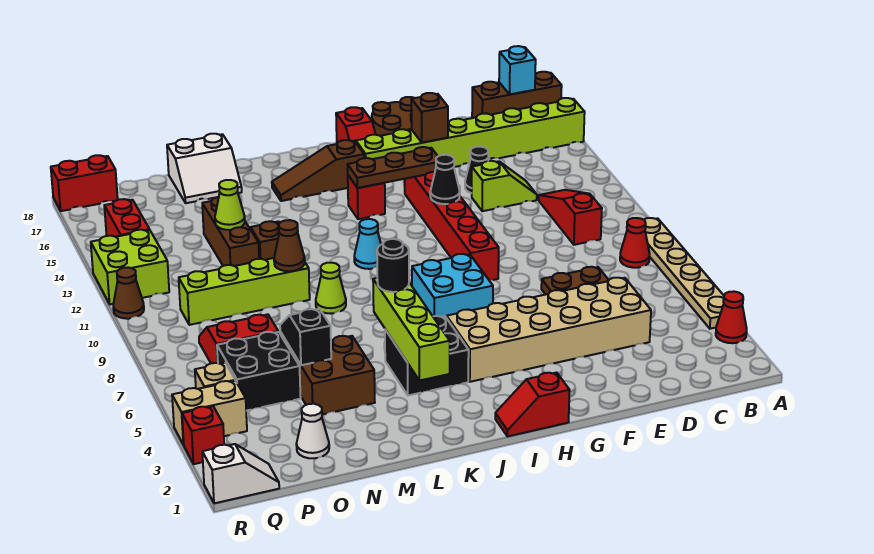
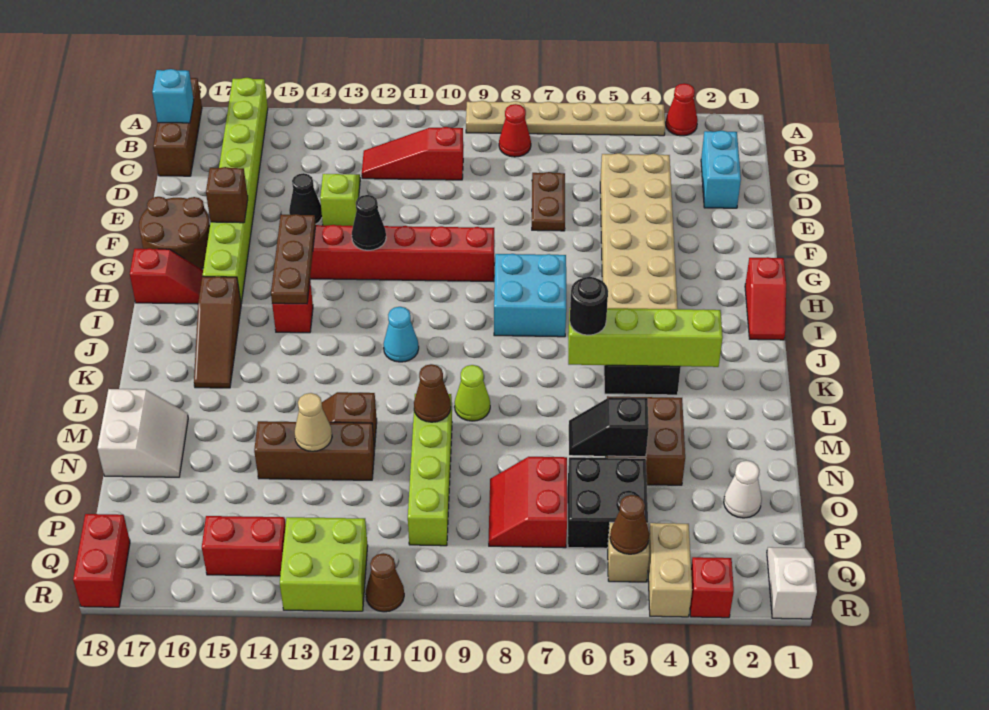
none -> cyan 1x2 brick [701,131,741,208]
lime 1x1 cone [215,180,245,230] -> tan 1x1 cone [294,393,332,451]
none -> brown 1x1 cone [610,495,649,554]

